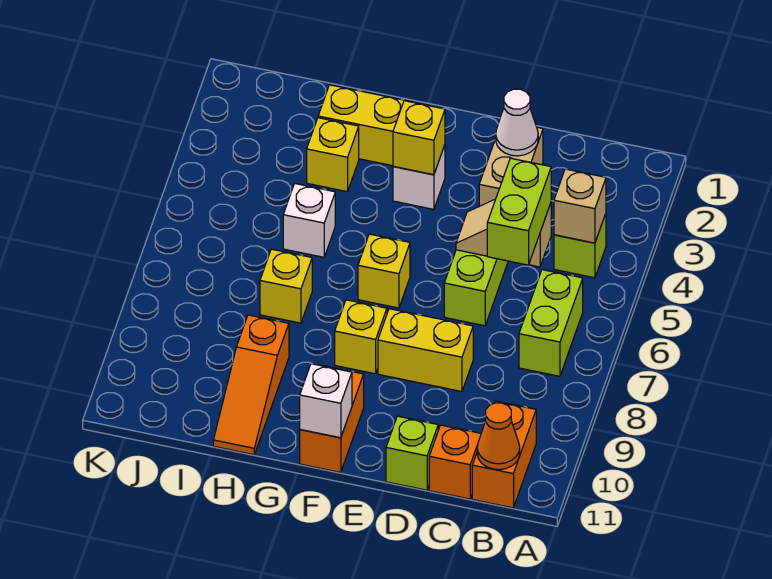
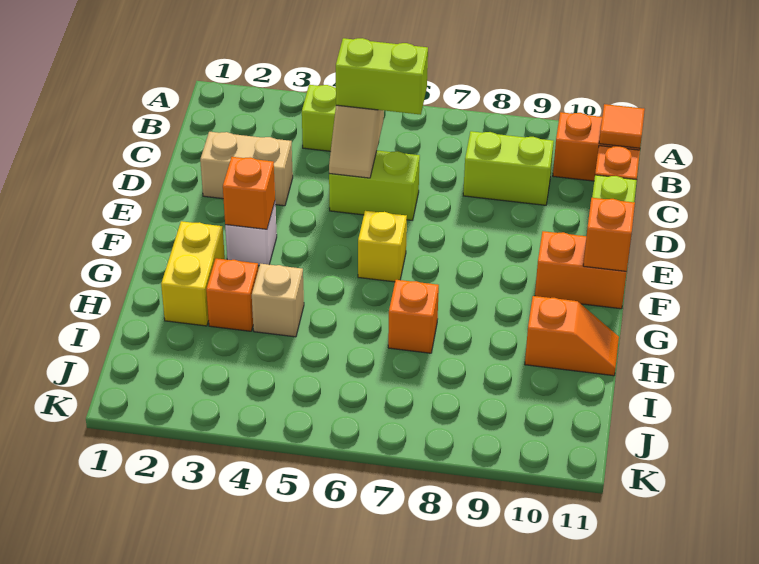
tan 1x1 brick [554,169,606,243] -> tan 1x1 brick moved to [252,264,304,337]
lime 1x2 brick [519,270,583,376] -> lime 1x2 brick moved to [463,131,554,205]
orange 1x1 cone [477,403,520,470] -> orange 1x1 tile [599,104,645,148]
white 1x1 cone [496,89,538,156] -> none
yellow 1x2 brick [378,309,473,392] -> none
yellow 1x1 brick [393,101,445,175] -> orange 1x1 brick [223,157,275,229]
yellow 1x1 brick [335,300,387,374] -> none
white 1x1 brick [300,364,352,438] -> orange 1x1 brick [583,198,635,271]
yellow 1x1 brick [307,118,359,192] -> orange 1x1 brick [206,258,258,331]
white 1x1 brick [283,184,335,257] -> none
yellow 1x1 brick [260,249,312,323] -> orange 1x1 brick [388,280,439,353]
orange 1x3 slope [213,315,289,455] -> orange 1x2 slope [525,296,619,376]

